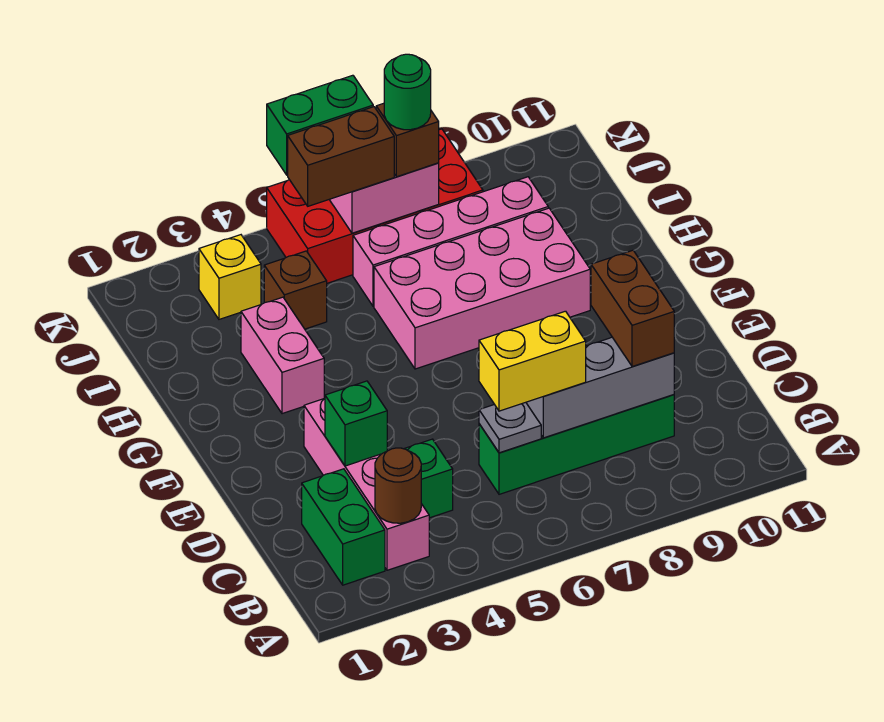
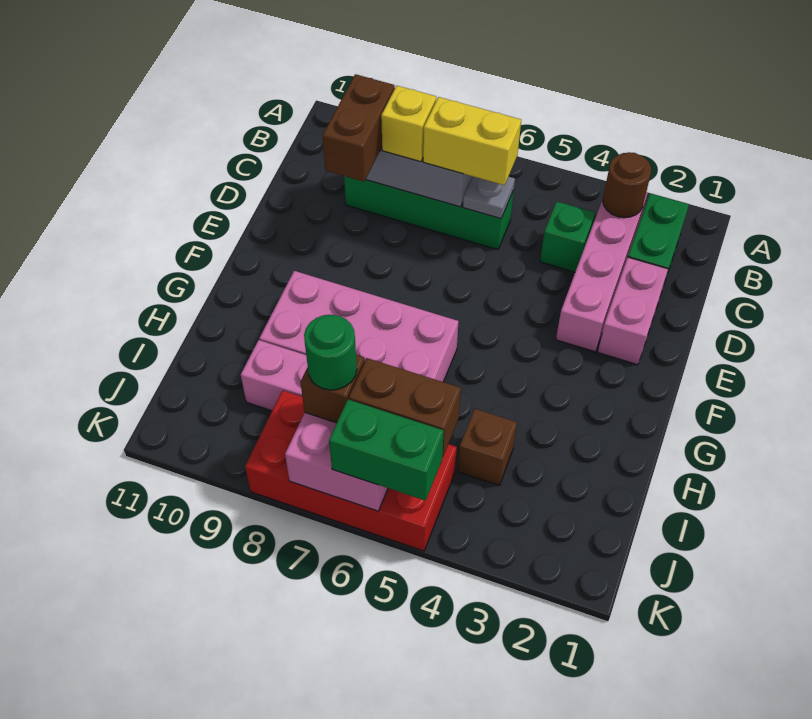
green 1x1 brick [325,381,387,466] -> none
pink 1x2 brick [241,297,324,414] -> pink 1x2 brick moved to [598,257,668,365]
yellow 1x1 brick [199,235,261,319] -> yellow 1x1 brick moved to [381,86,436,162]

